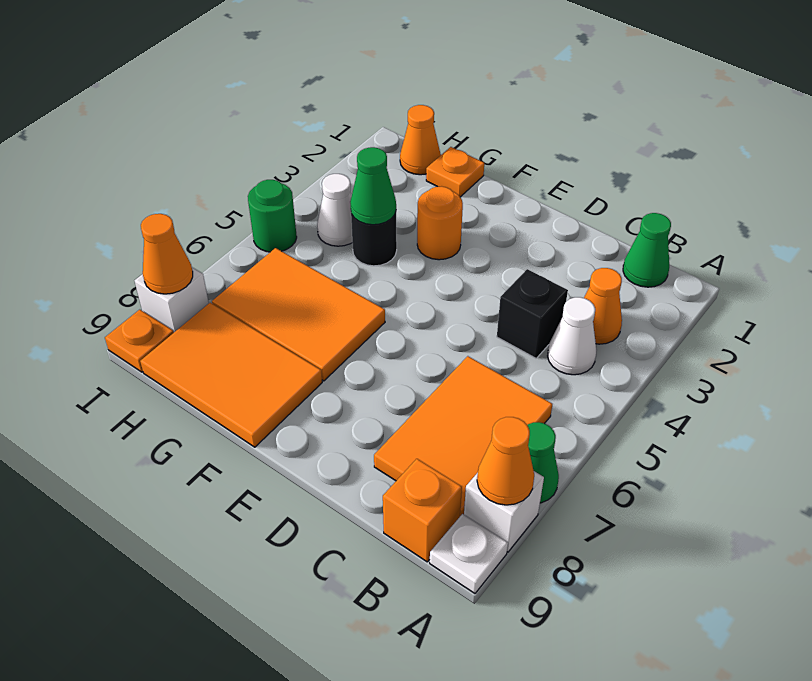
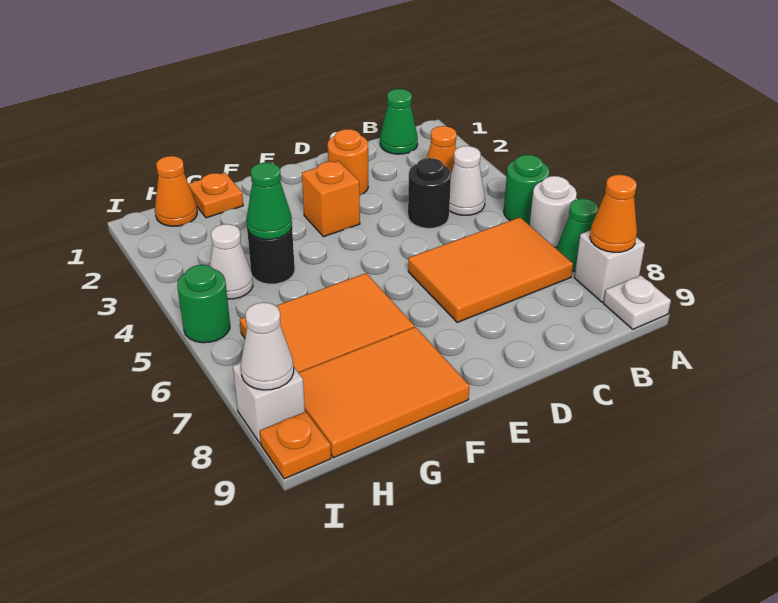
none -> green 1x1 round brick [504,155,549,225]
none -> white 1x1 round brick [530,176,577,247]
orange 2x3 tile [374,356,552,516] -> orange 2x3 tile turned to [408,217,573,322]
orange 1x1 brick [383,459,462,562] -> orange 1x1 brick moved to [302,161,360,237]
black 1x1 brick [497,269,568,358] -> black 1x1 round brick [408,158,451,228]
orange 1x1 round brick [417,186,463,260] -> orange 1x1 round brick moved to [328,129,368,195]
orange 1x1 cone [141,214,193,294] -> white 1x1 cone [241,302,294,390]

